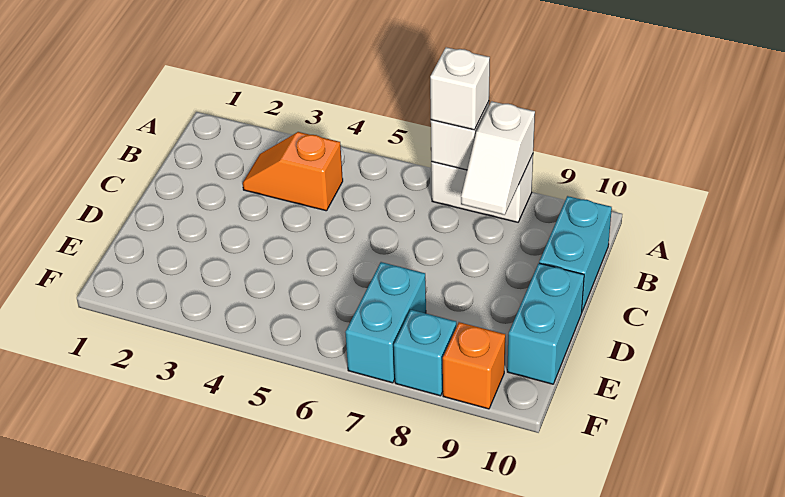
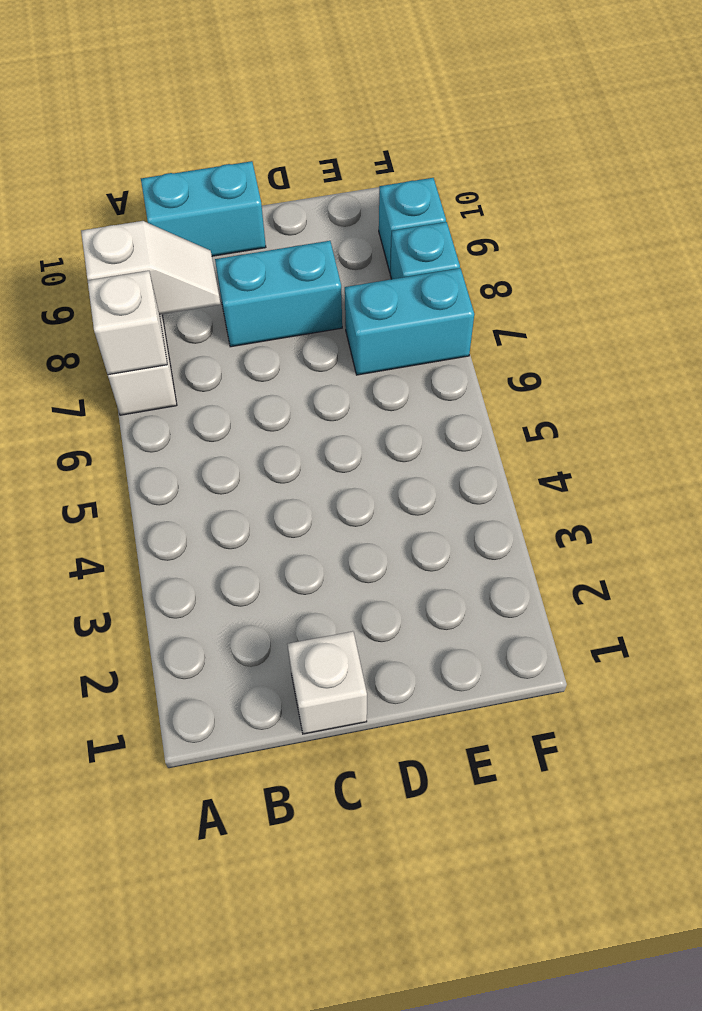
white 1x1 brick [430,47,490,130] -> white 1x1 brick moved to [288,631,367,734]
orange 1x2 slope [243,132,343,211] -> none
cyan 1x2 brick [507,263,584,384] -> cyan 1x2 brick moved to [215,241,342,347]
orange 1x1 brick [443,322,505,409] -> cyan 1x1 brick [379,178,446,272]

